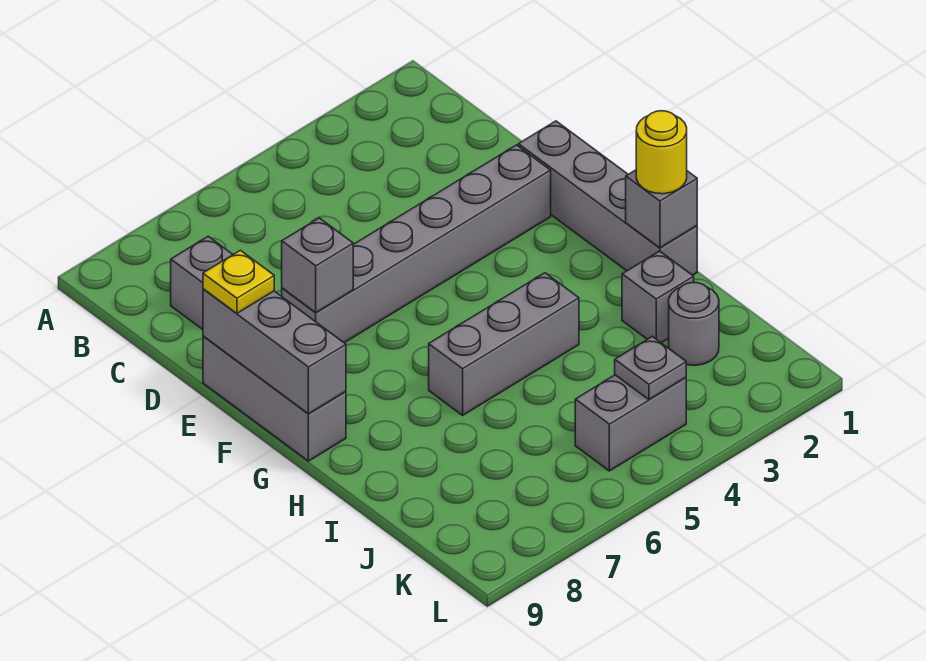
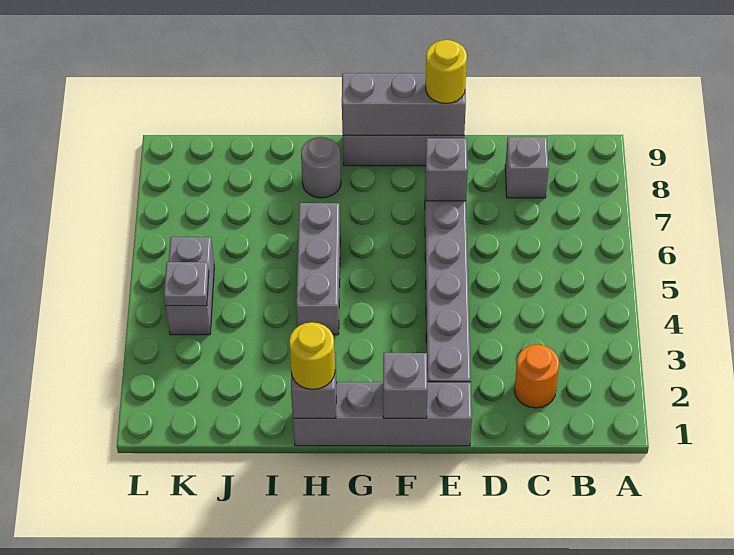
none -> orange 1x1 round brick [514,345,559,408]
yellow 1x1 plate [203,250,274,313] -> yellow 1x1 round brick [426,40,467,103]
grey 1x1 brick [622,251,694,343] -> grey 1x1 brick moved to [383,353,427,418]
grey 1x1 round brick [669,282,719,365] -> grey 1x1 round brick moved to [301,137,341,198]

